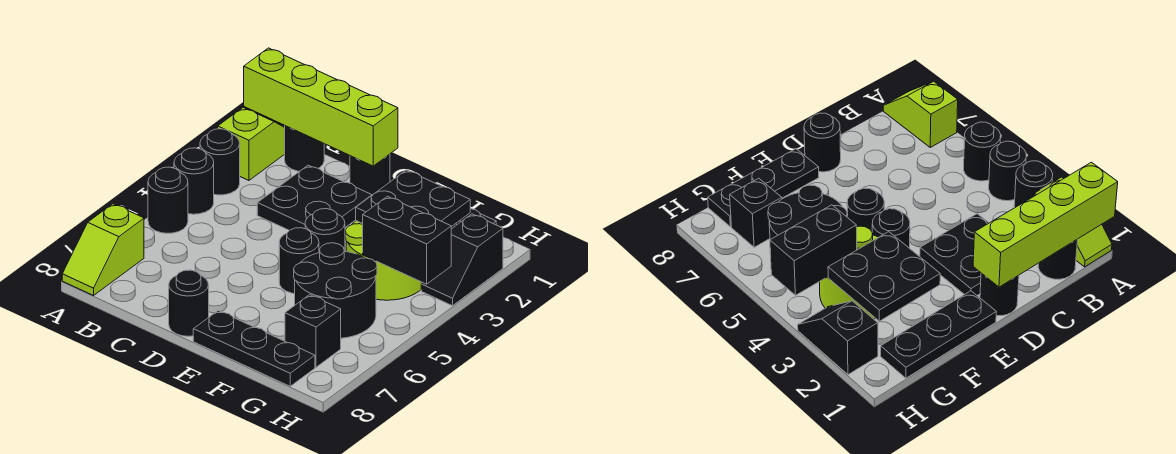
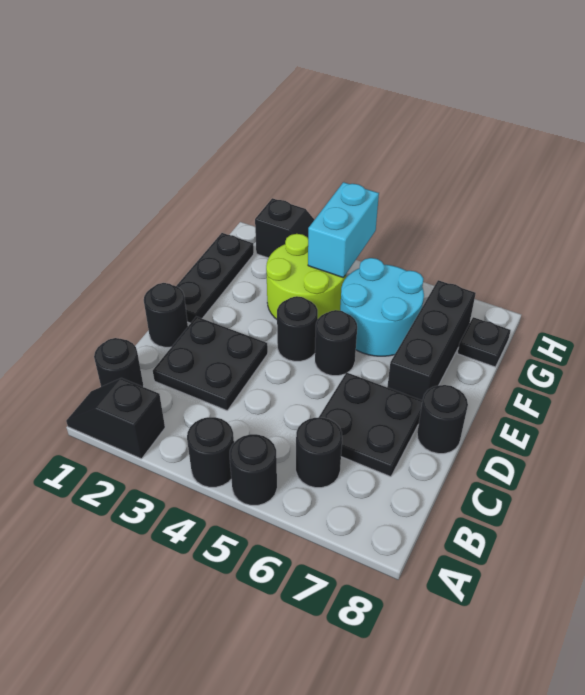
lime 1x2 slope [218,107,285,180] -> black 1x2 slope [66,378,165,459]
lime 1x4 brick [244,48,398,166] -> none
black 1x1 round brick [200,129,240,195] -> black 1x1 round brick moved to [296,418,342,488]
lime 1x2 slope [62,204,144,296] -> none
black 1x3 plate [193,311,315,386] -> black 1x1 plate [458,317,511,367]
black 2x2 plate [356,170,470,227] -> black 2x2 plate moved to [318,372,422,477]
black 2x2 round brick [294,243,377,338] -> cyan 2x2 round brick [340,258,424,356]
black 1x2 brick [363,196,451,284] -> cyan 1x2 brick [308,182,379,278]
black 1x1 brick [285,295,341,367] -> black 1x3 brick [387,280,476,401]

